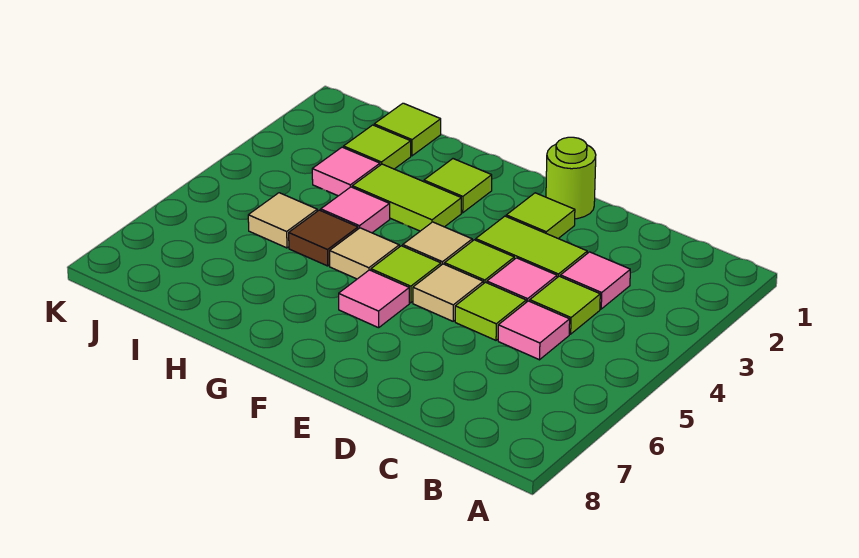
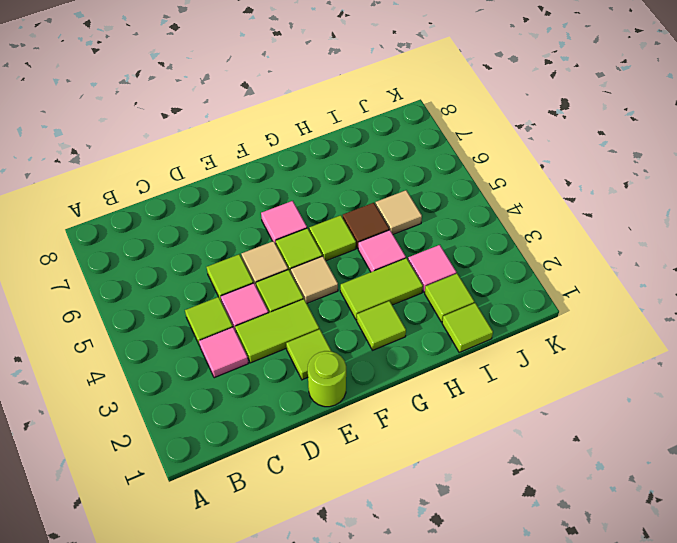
pink 1x1 tile [498,301,570,360] -> none
tan 1x1 tile [330,228,399,279] -> lime 1x1 tile [309,215,356,261]

